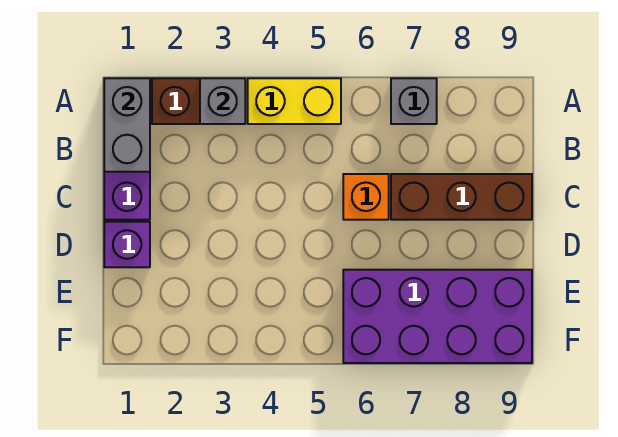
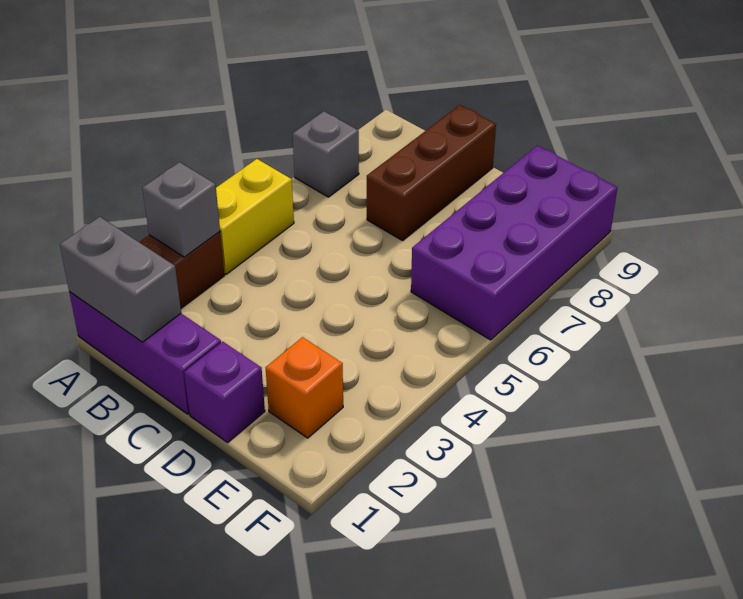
orange 1x1 brick [343,174,389,220] -> orange 1x1 brick moved to [266,337,343,438]

